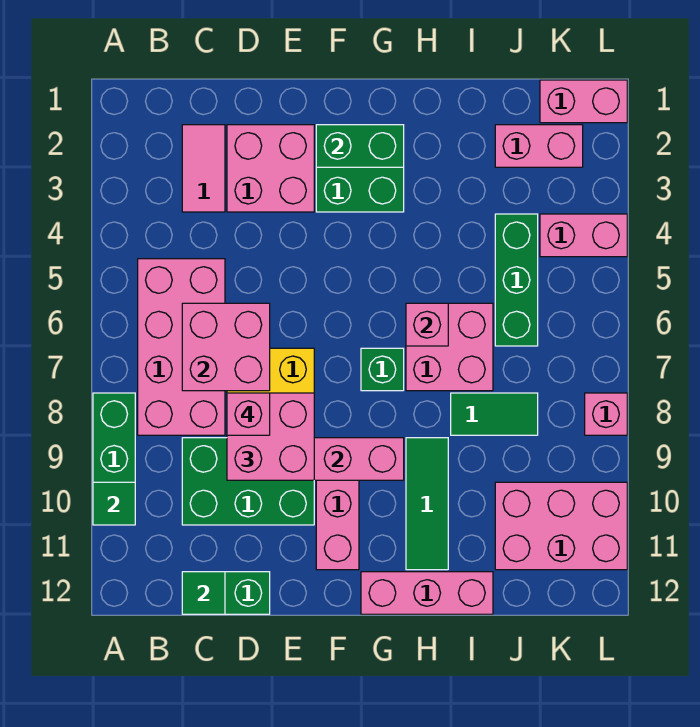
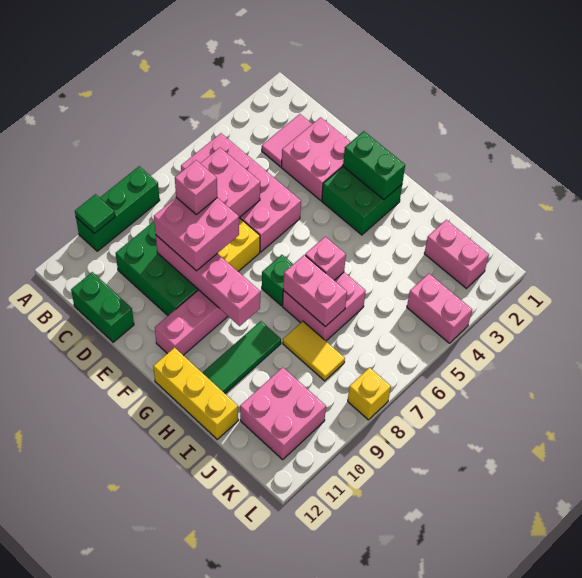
pink 2x4 brick [138,259,225,435] -> pink 2x4 brick turned to [181,133,301,252]
green 1x1 tile [182,572,225,614] -> none
pink 1x3 brick [361,572,493,614] -> yellow 1x3 brick [153,347,238,439]
green 1x2 tile [451,393,538,435] -> yellow 1x2 tile [283,321,345,381]
green 1x3 brick [495,214,538,346] -> none
pink 2x3 brick [495,482,627,570] -> pink 2x2 brick [240,367,326,459]
pink 1x2 brick [540,80,627,123] -> pink 1x2 brick moved to [283,255,347,327]
pink 1x1 brick [585,393,627,435] -> yellow 1x1 brick [348,368,391,420]

